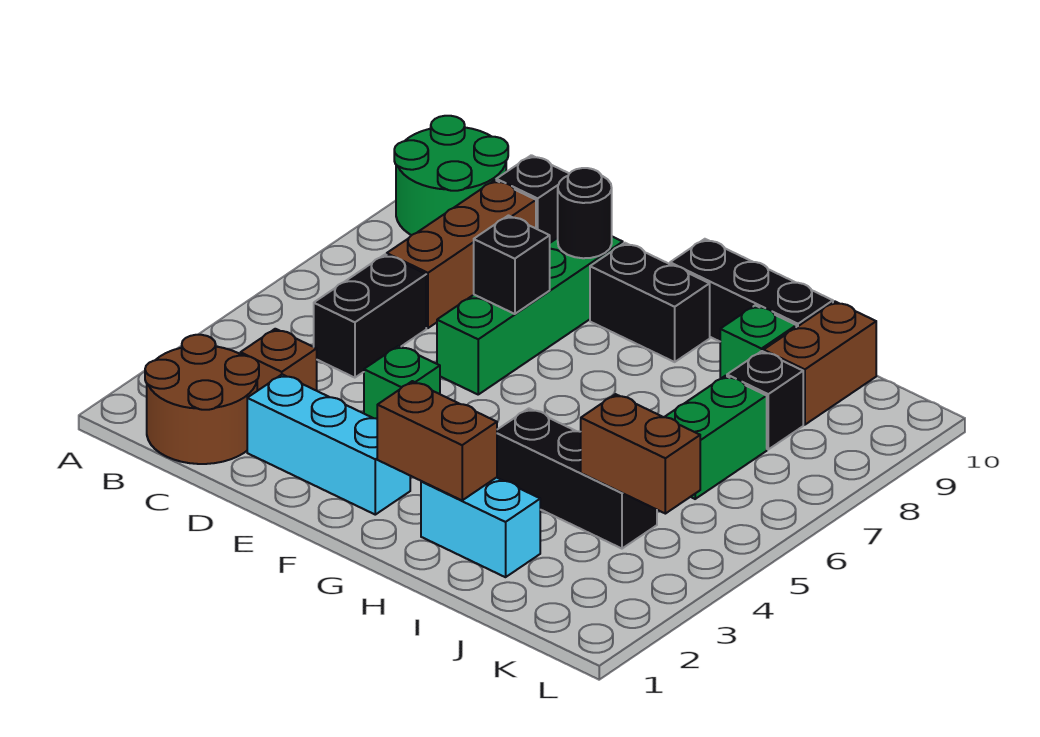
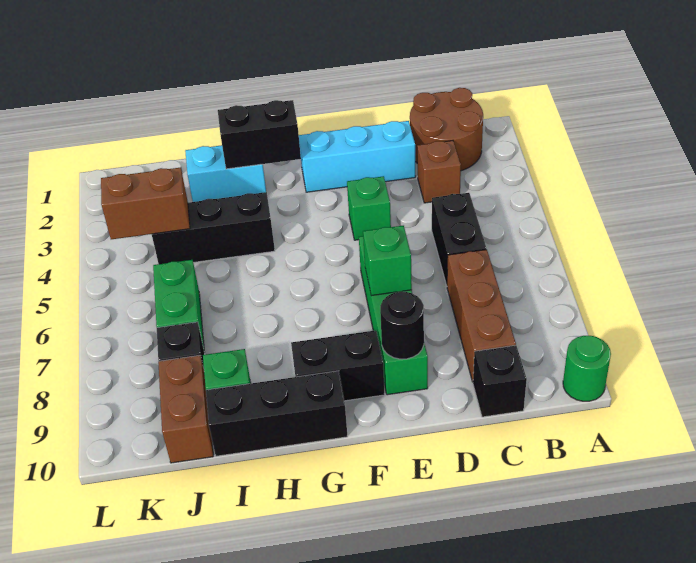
green 2x2 round brick [394,116,508,235] -> green 1x1 round brick [563,336,611,401]
black 1x1 brick [474,216,550,314] -> green 1x1 brick [363,226,412,296]
brown 1x2 brick [377,381,497,500] -> black 1x2 brick [218,100,301,169]

